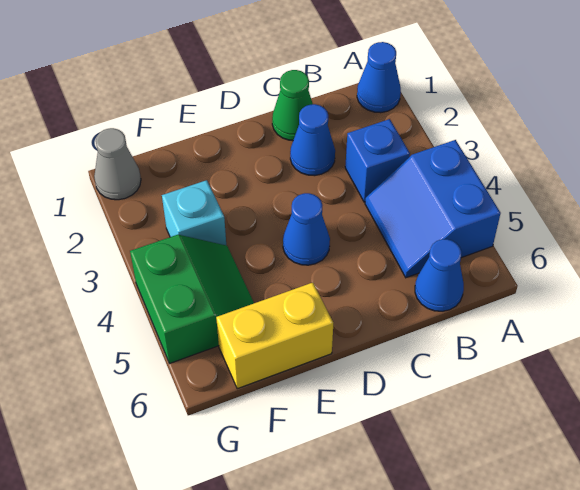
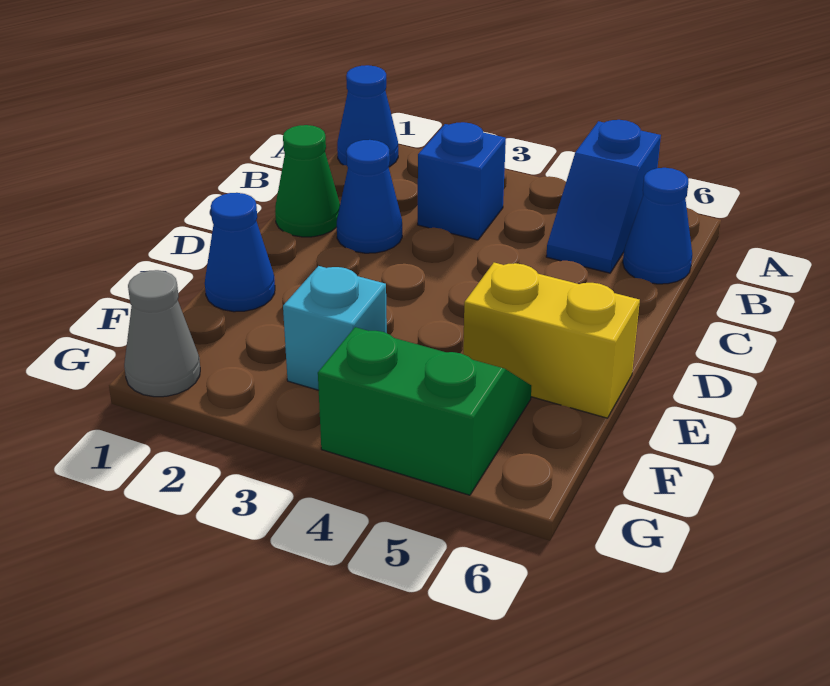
blue 2x2 slope [365,140,501,278] -> blue 1x2 slope [546,120,661,273]
blue 1x1 cone [283,193,330,265] -> blue 1x1 cone moved to [205,193,275,312]
yellow 1x2 brick [216,283,333,389] -> yellow 1x2 brick turned to [463,263,640,418]

